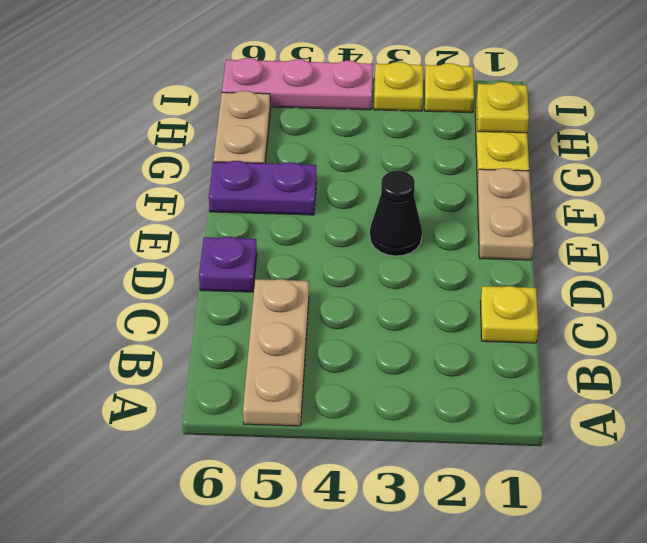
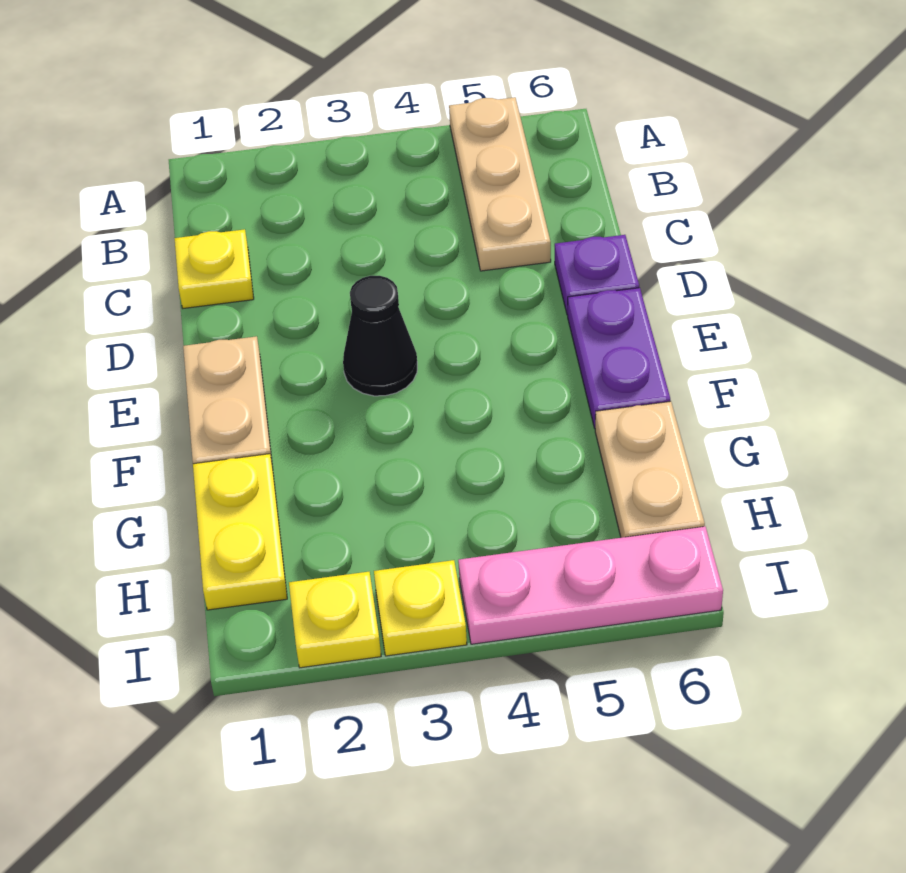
purple 1x2 plate [209,161,316,215] -> purple 1x2 plate turned to [568,288,670,428]
yellow 1x1 plate [477,82,529,133] -> none

